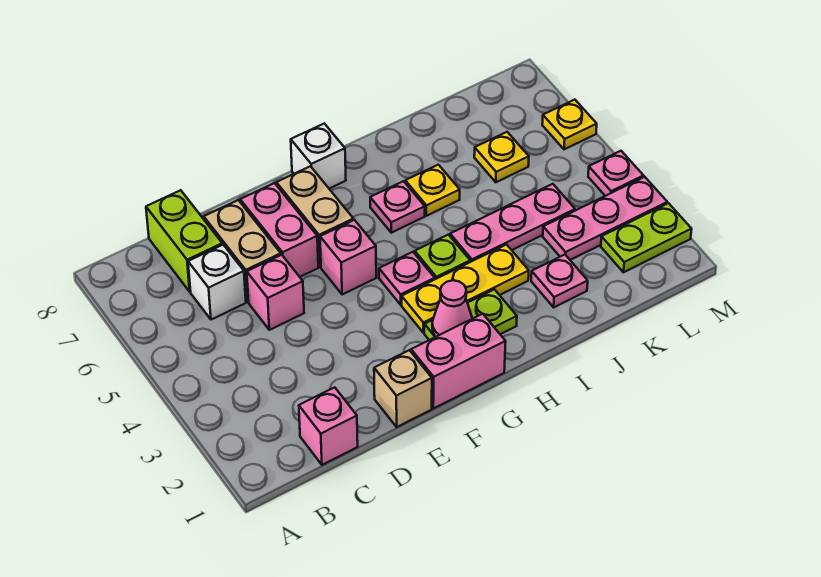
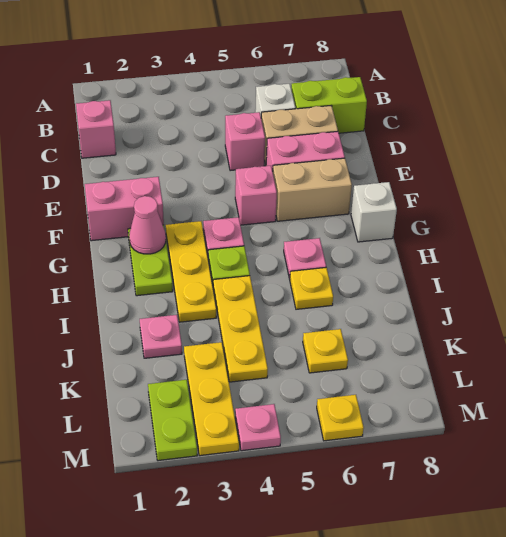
tan 1x1 brick [374,350,432,427] -> none
pink 1x2 brick [411,314,506,408] -> pink 1x2 brick turned to [85,177,164,241]
pink 1x3 plate [450,184,575,262] -> yellow 1x3 plate [213,276,268,382]
pink 1x3 plate [543,177,667,260] -> yellow 1x3 plate [184,342,239,456]

